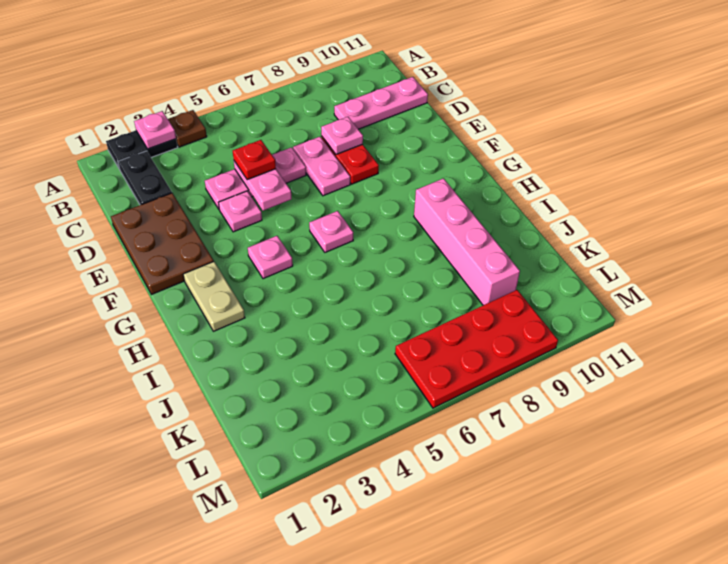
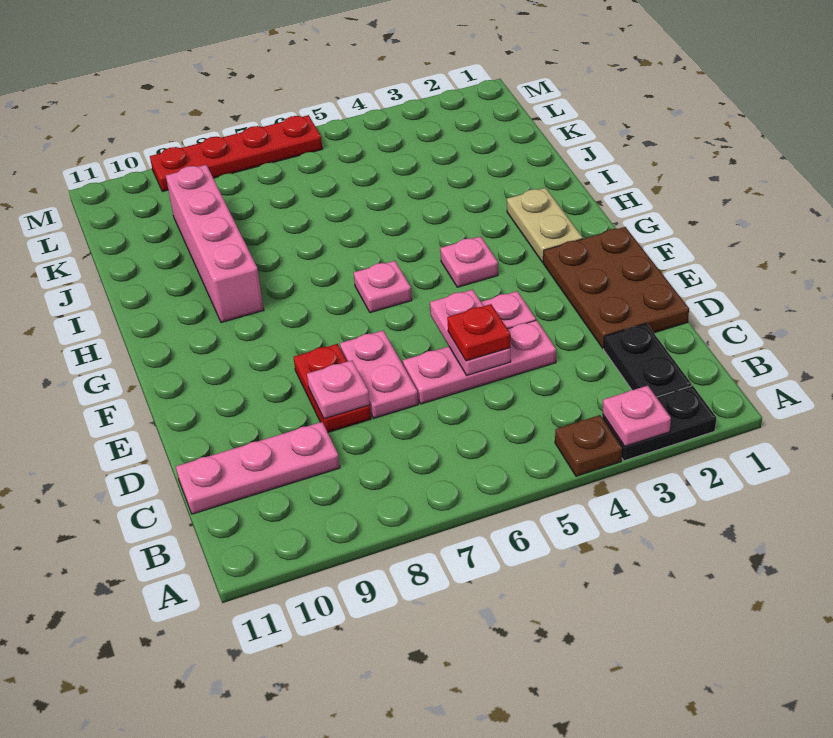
red 2x4 plate [395,290,558,408] -> red 1x4 plate [150,115,322,192]

